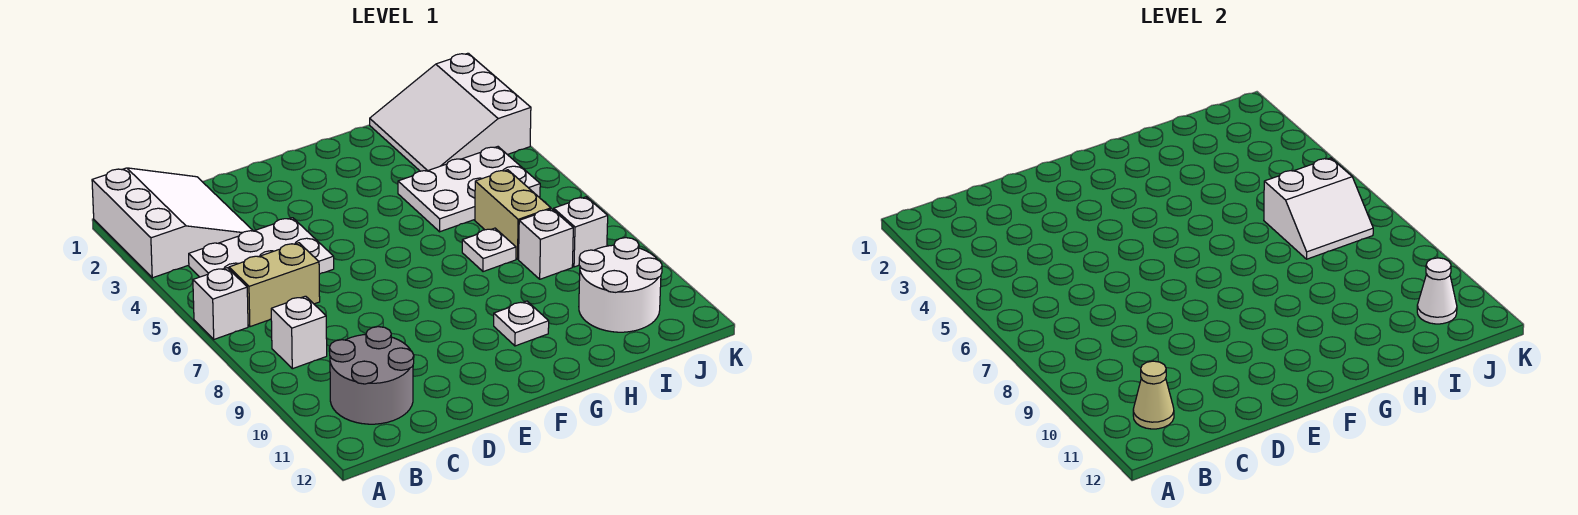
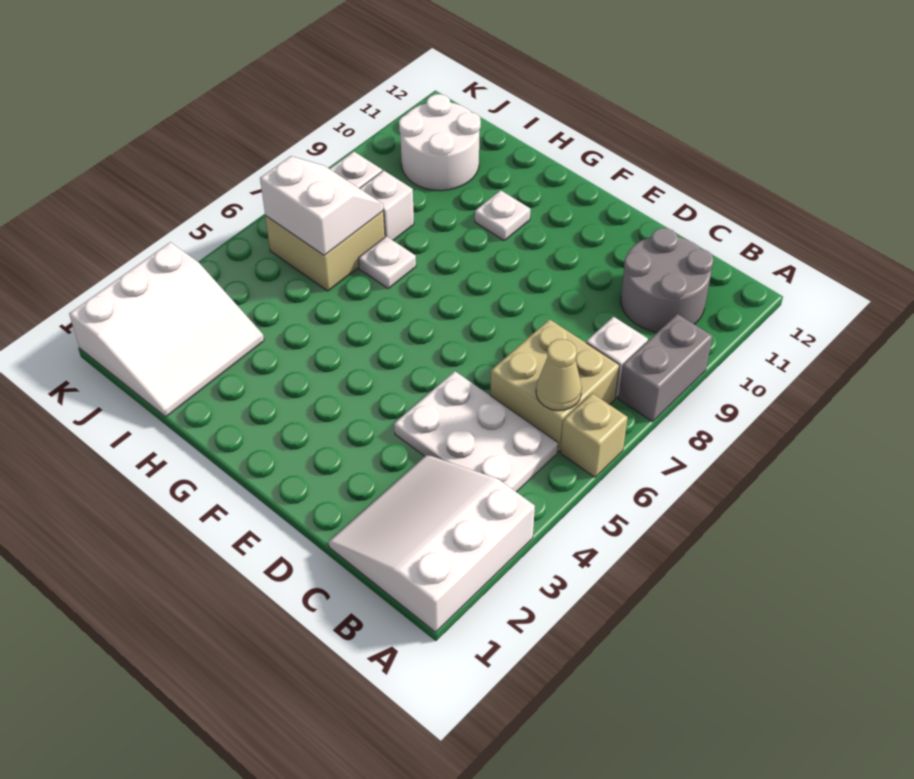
white 1x1 brick [193,268,248,339] -> tan 1x1 brick [561,393,628,477]
none -> grey 1x2 brick [618,314,712,422]
tan 1x2 brick [229,243,320,327] -> tan 2x2 brick [490,319,619,452]
tan 1x1 cone [1133,361,1174,429] -> tan 1x1 cone moved to [536,339,582,411]
white 2x3 plate [398,147,540,232] -> none
tan 1x2 brick [475,170,551,259] -> tan 2x2 brick [265,211,385,291]
white 1x1 cone [1417,258,1457,324] -> none

